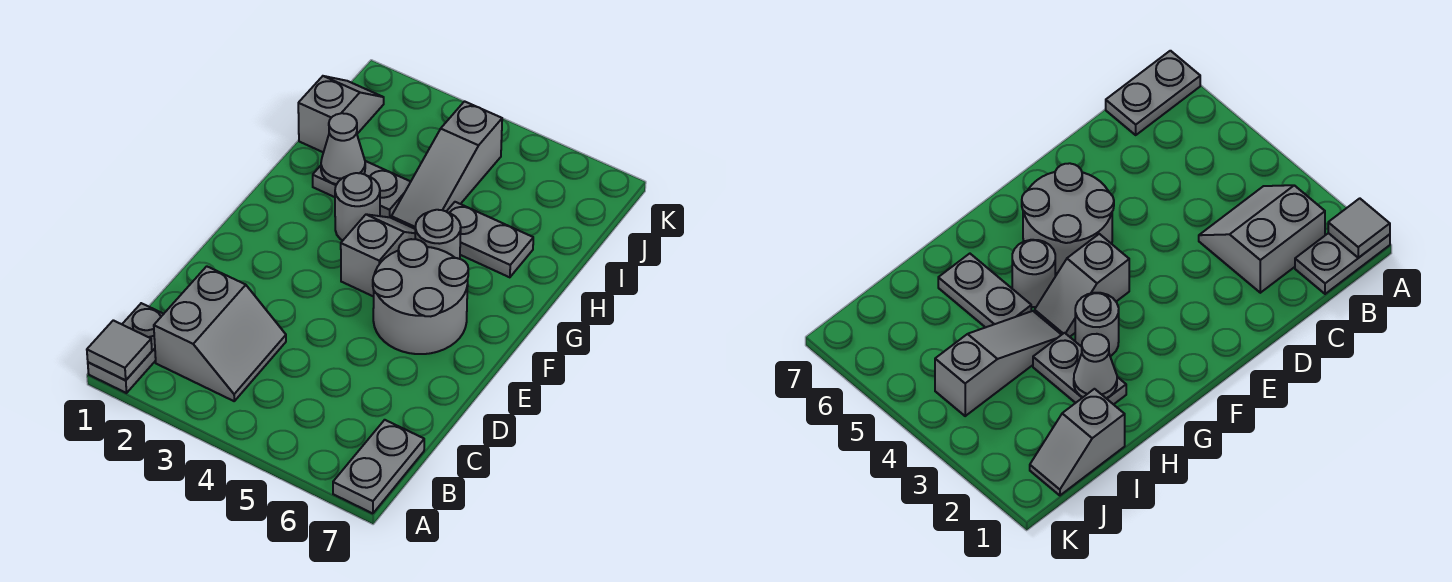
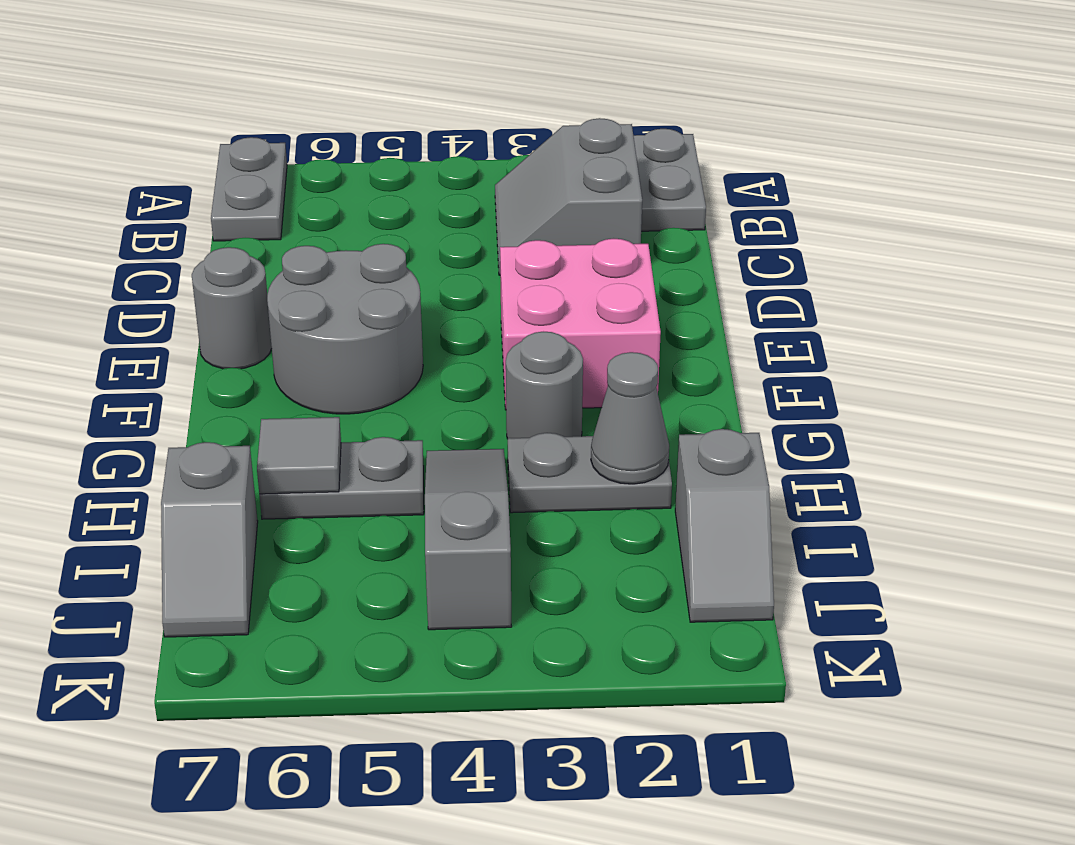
grey 1x1 tile [87,320,152,380] -> grey 1x1 tile moved to [257,417,341,494]
none -> pink 2x2 brick [500,239,661,410]
grey 1x2 slope [341,214,415,297] -> grey 1x2 slope moved to [161,442,258,637]
grey 1x1 round brick [415,210,461,259] -> grey 1x1 round brick moved to [192,247,272,369]

